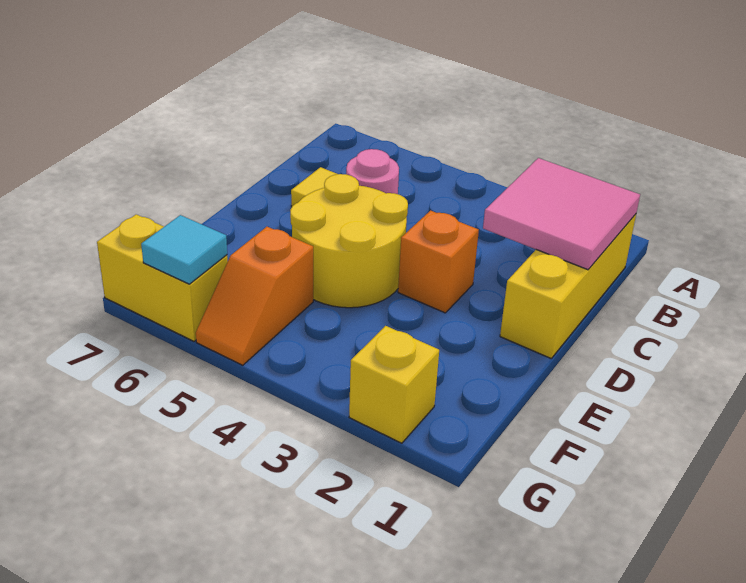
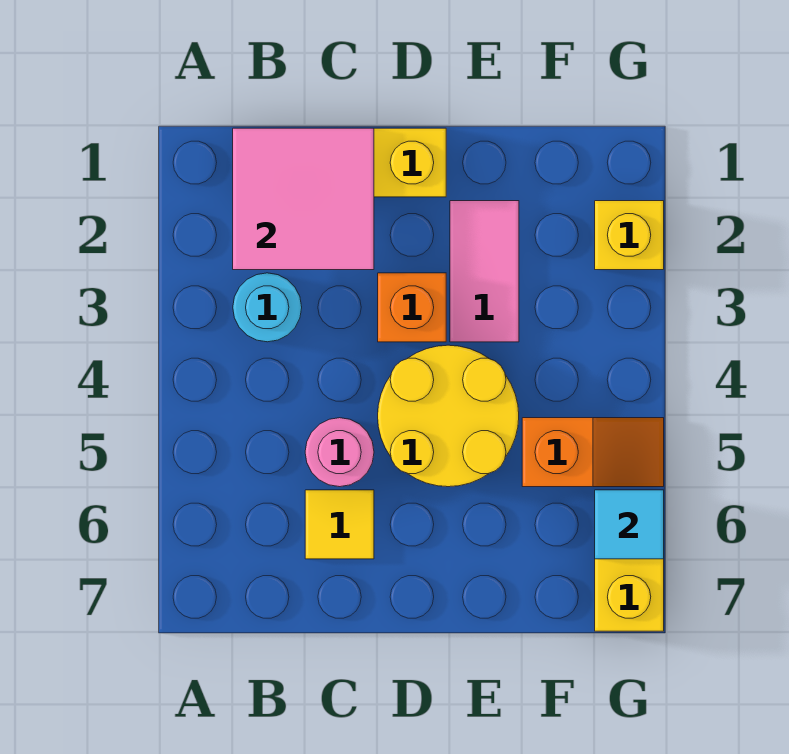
none -> cyan 1x1 round brick [233,273,302,342]
none -> pink 1x2 tile [450,201,519,342]

